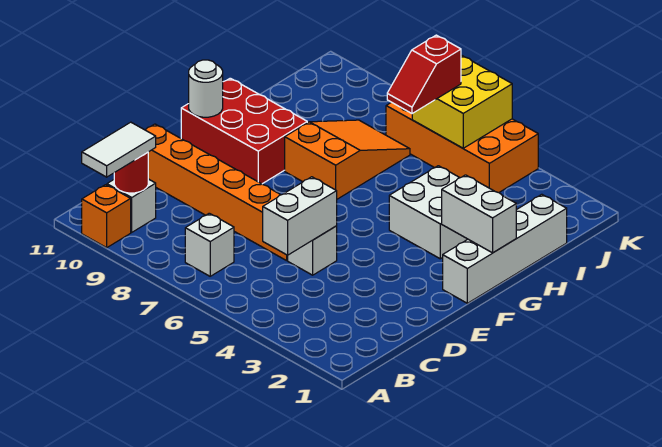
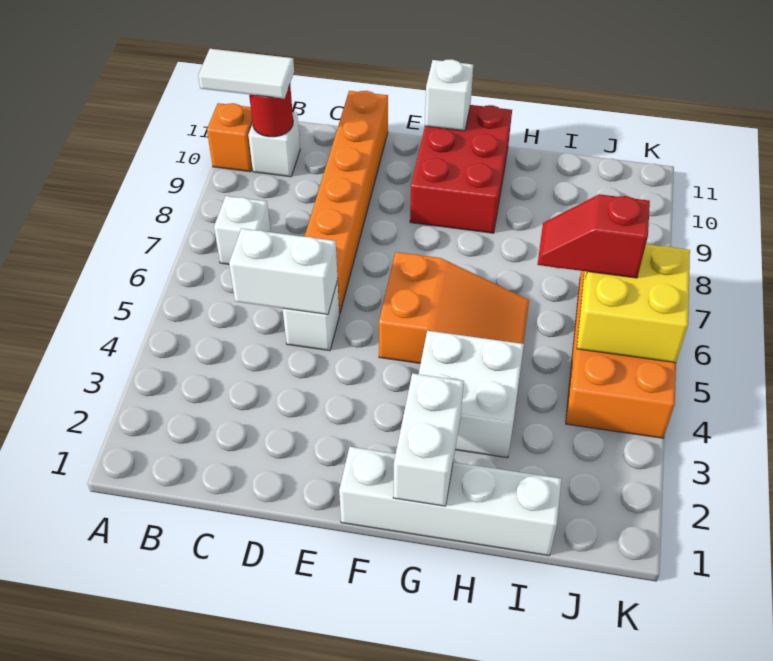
white 1x1 round brick [189,60,223,117] -> white 1x1 brick [425,59,473,131]
orange 2x3 slope [285,120,410,199] -> orange 2x3 slope moved to [379,252,529,363]

